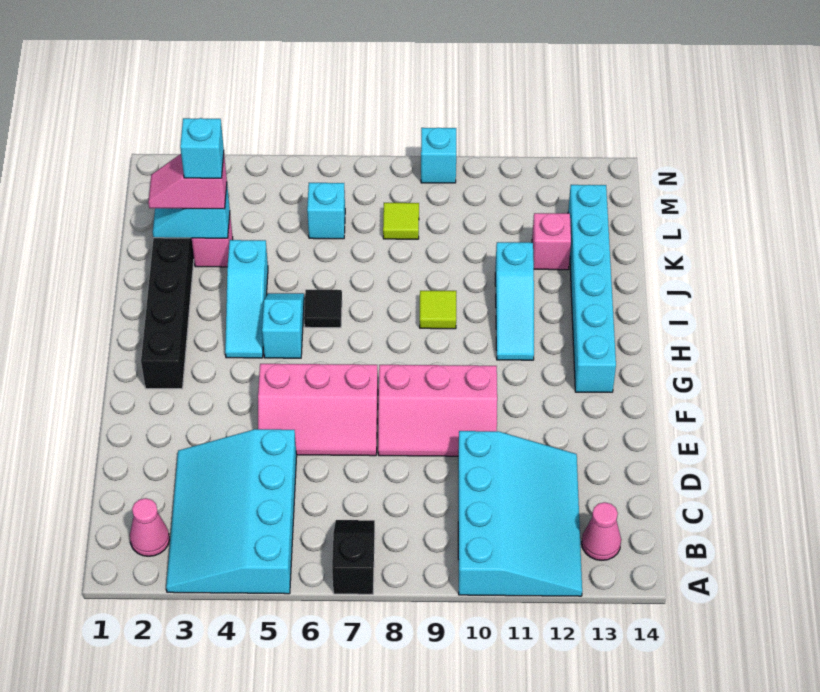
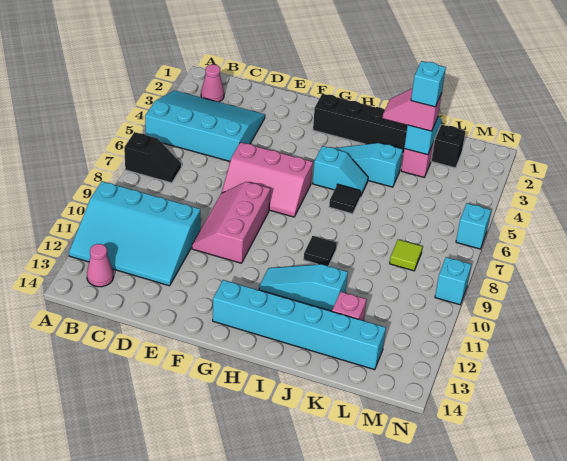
pink 2x3 slope [258,364,378,456] -> pink 2x3 slope turned to [222,142,313,217]
lime 1x1 tile [420,291,456,329] -> black 1x1 tile [304,236,337,266]
pink 1x2 slope [148,154,227,209] -> pink 1x2 slope turned to [383,88,442,131]
cyan 1x1 brick [307,183,345,239] -> cyan 1x1 brick moved to [456,203,491,249]

